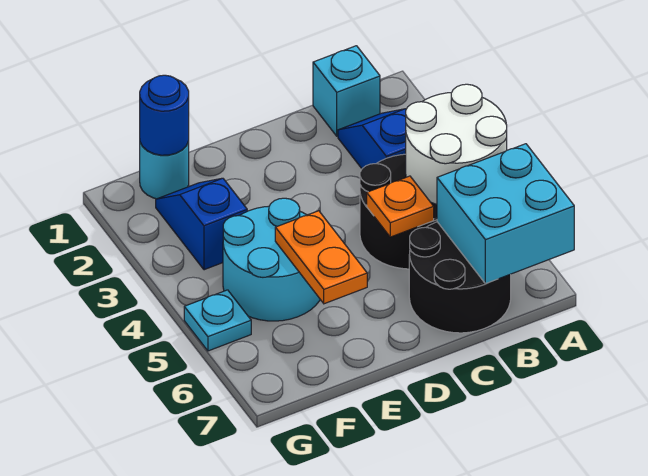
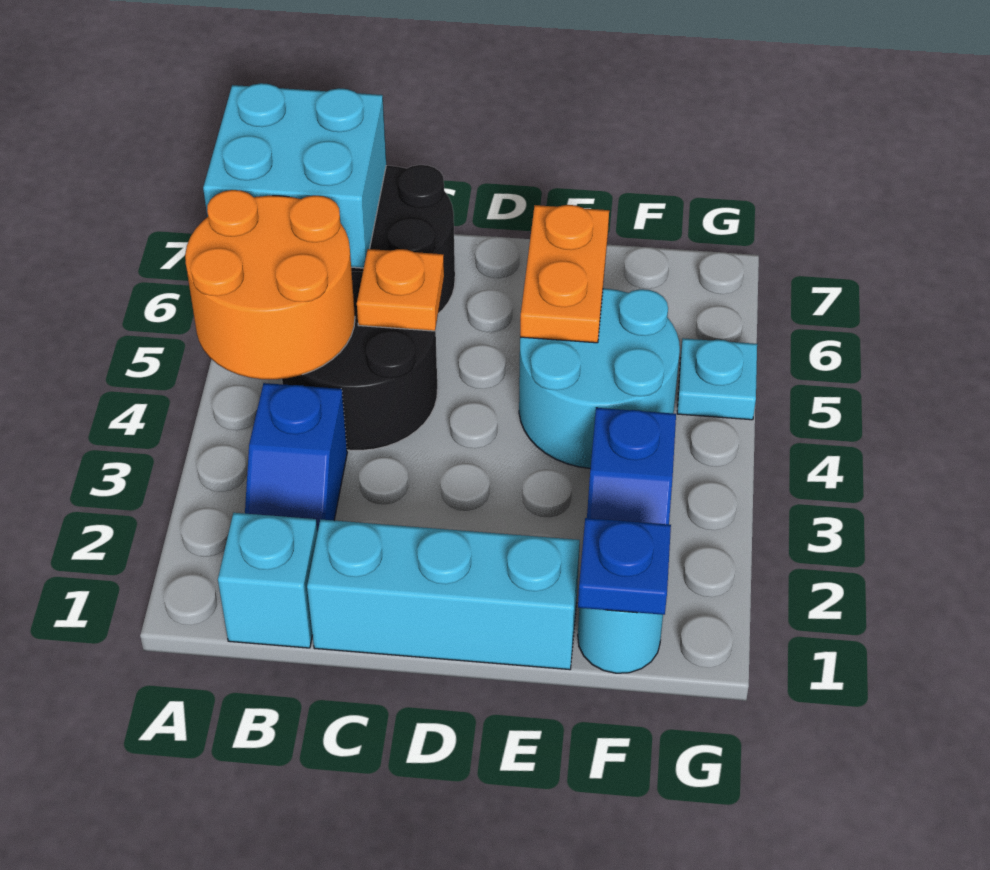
white 2x2 round brick [406,84,507,204] -> orange 2x2 round brick [185,190,355,379]
none -> cyan 1x3 brick [307,520,580,670]
blue 1x1 round brick [140,75,189,155] -> blue 1x1 plate [578,518,671,615]

